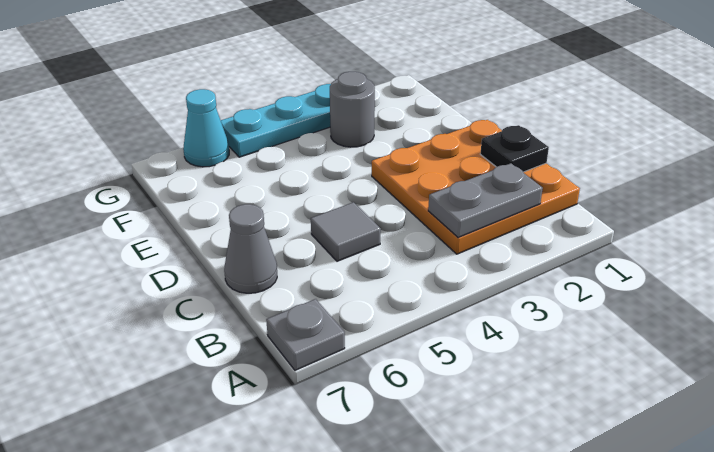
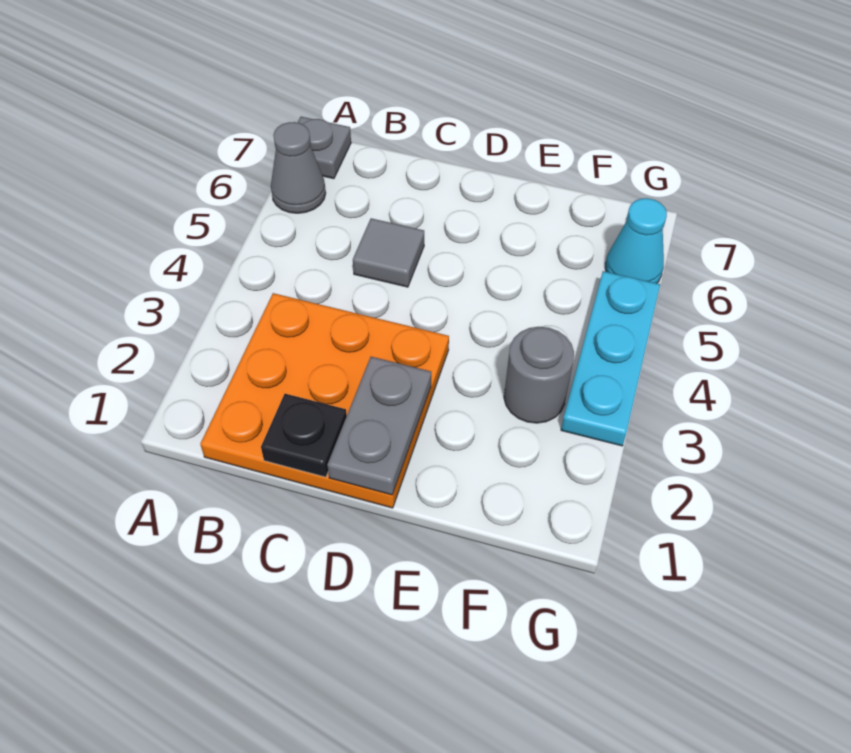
grey 1x2 plate [428,163,543,238] -> grey 1x2 plate moved to [327,357,431,495]
grey 1x1 cone [224,204,277,293] -> grey 1x1 cone moved to [271,122,326,213]

